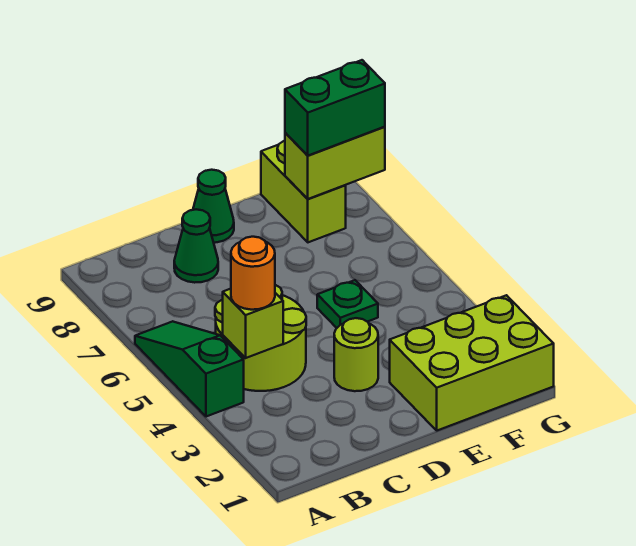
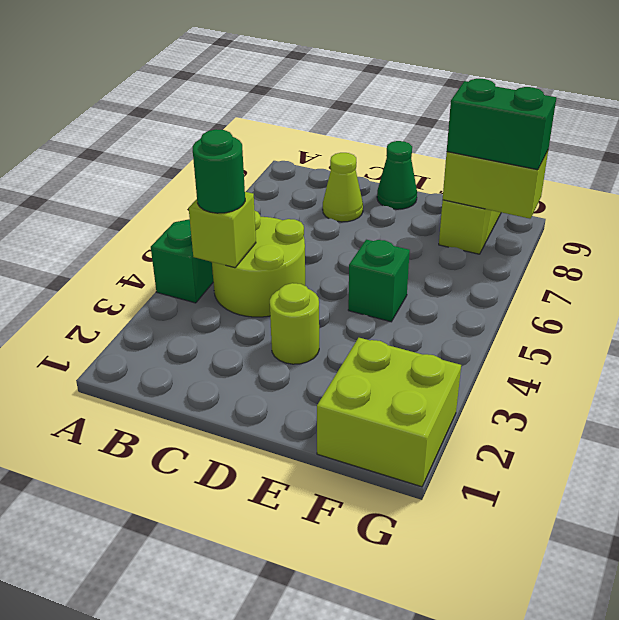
orange 1x1 round brick [231,237,275,310] -> green 1x1 round brick [193,129,245,213]
green 1x1 cone [174,209,218,283] -> lime 1x1 cone [323,153,363,222]
lime 2x3 brick [390,295,554,431] -> lime 2x2 brick [317,338,461,487]
green 1x1 plate [317,280,378,328] -> green 1x1 brick [348,240,410,322]

